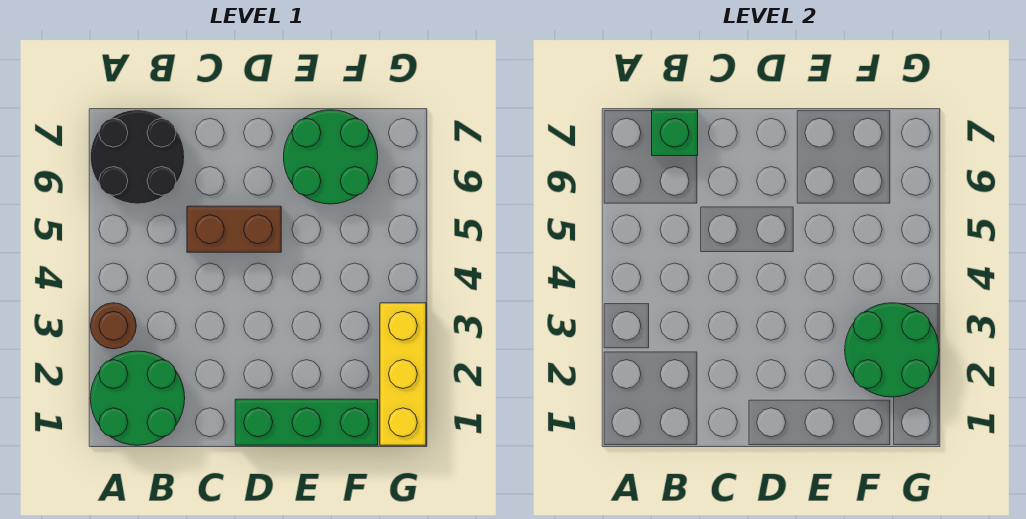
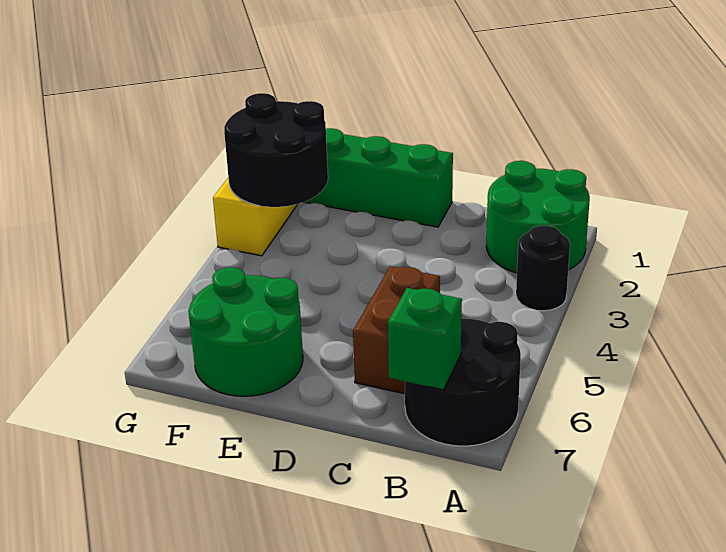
brown 1x1 round brick [90,303,136,349] -> black 1x1 round brick [516,225,570,311]
brown 1x2 brick [187,206,281,252] -> brown 1x2 brick turned to [353,266,440,394]
green 2x2 round brick [845,303,939,397] -> black 2x2 round brick [224,93,328,207]

